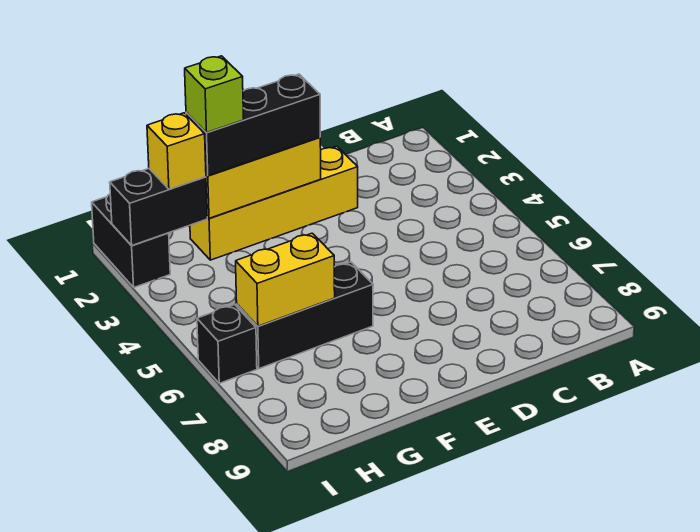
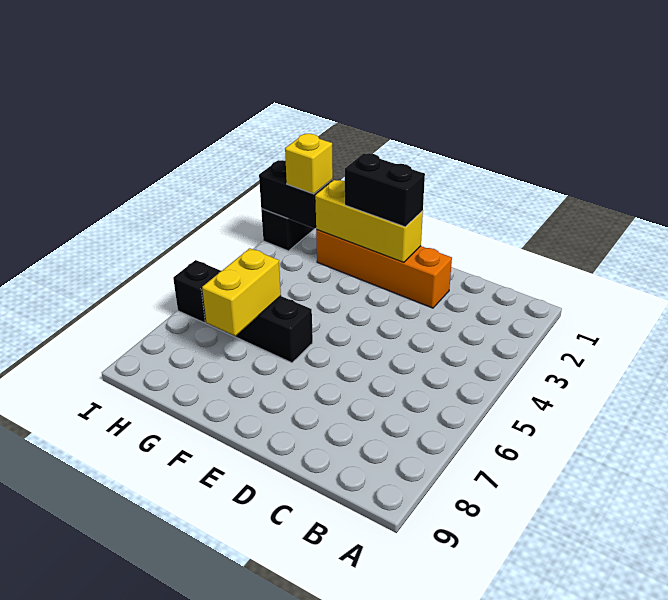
yellow 1x4 brick [190,146,358,260] -> orange 1x4 brick [316,230,452,308]
black 1x3 brick [186,74,320,176] -> black 1x2 brick [345,153,425,227]
lime 1x1 brick [185,56,244,133] -> none
yellow 1x2 brick [236,233,335,326] -> yellow 1x2 brick turned to [202,248,281,336]

